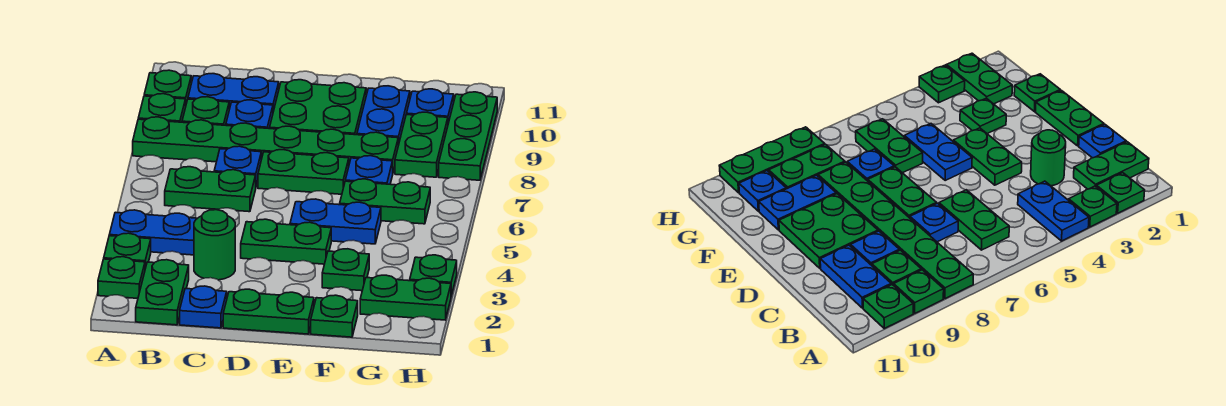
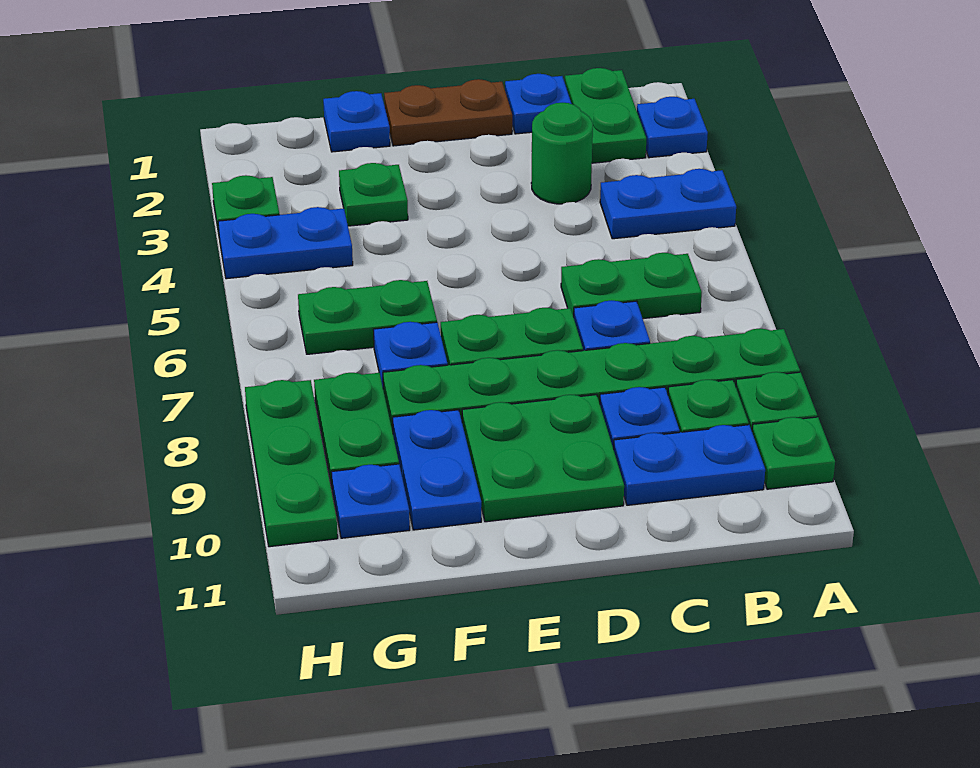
green 1x1 plate [98,257,145,298] -> blue 1x1 plate [637,97,708,158]
green 1x1 plate [104,233,151,268] -> none
green 1x2 plate [223,289,314,334] -> brown 1x2 plate [384,79,512,146]
green 1x2 plate [241,219,331,264] -> none
blue 1x2 plate [290,199,381,244] -> blue 1x2 plate moved to [218,207,353,279]
green 1x1 plate [311,295,358,337] -> blue 1x1 plate [323,91,390,152]
green 1x2 plate [360,275,451,320] -> none

